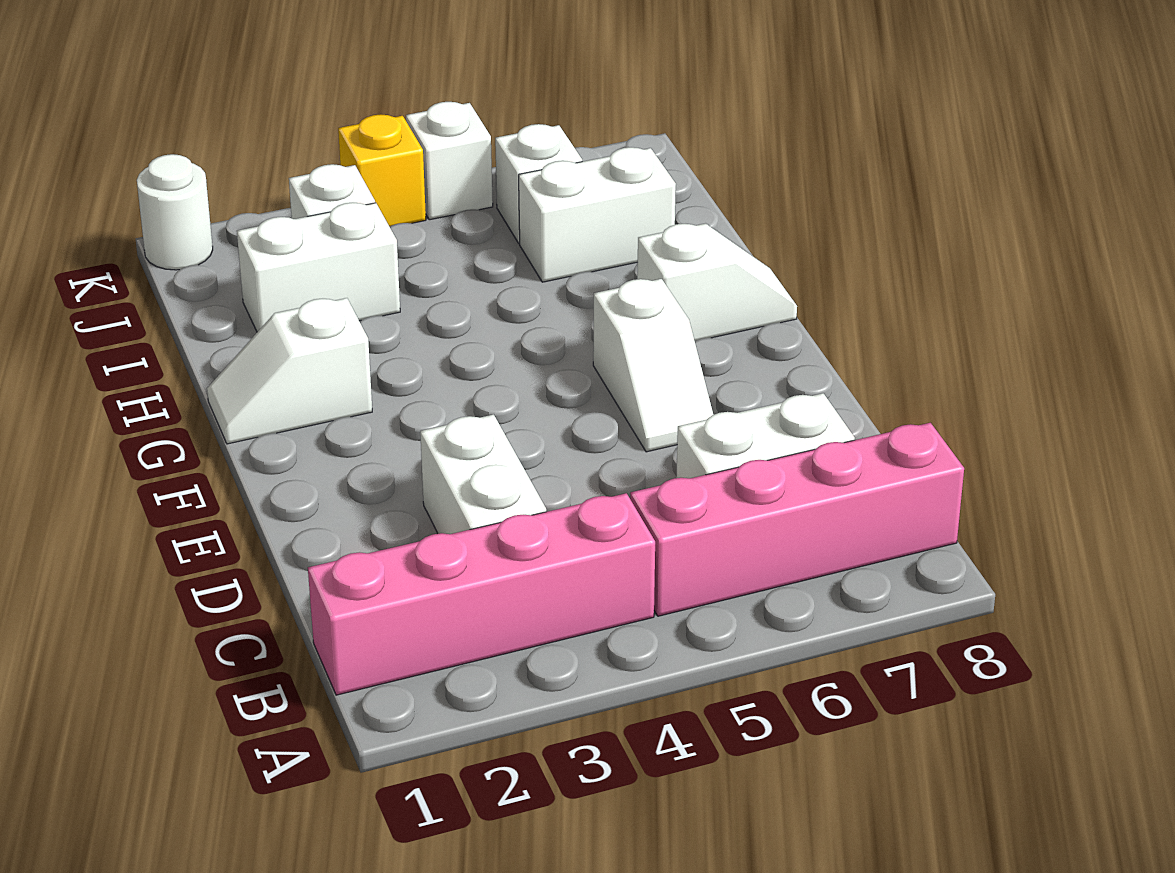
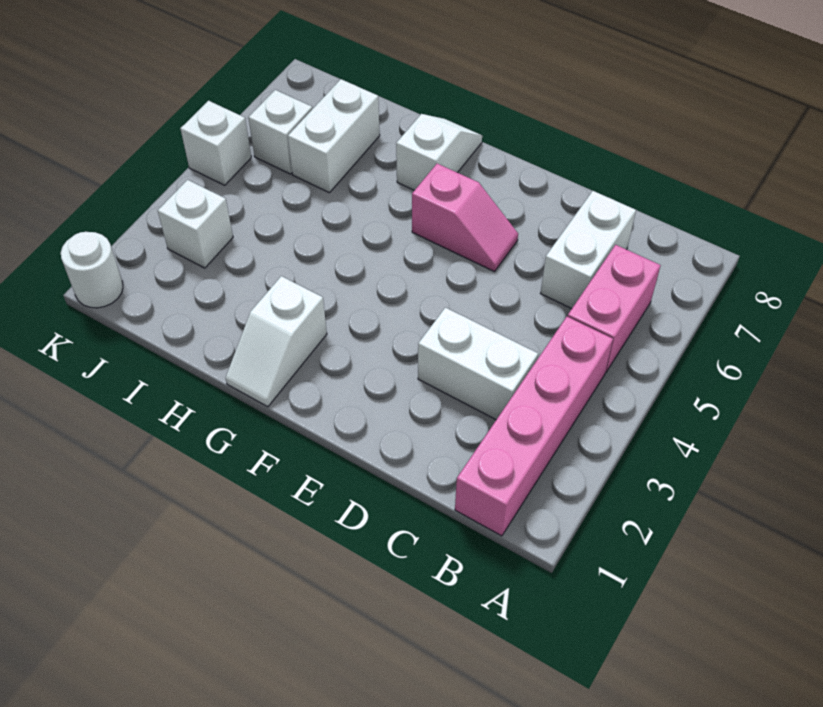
pink 1x4 brick [630,423,964,616] -> pink 1x2 brick [568,245,661,373]
white 1x2 slope [593,279,713,452] -> pink 1x2 slope [412,164,518,272]
white 1x2 brick [237,203,400,332] -> none
yellow 1x1 brick [338,114,426,227] -> none

